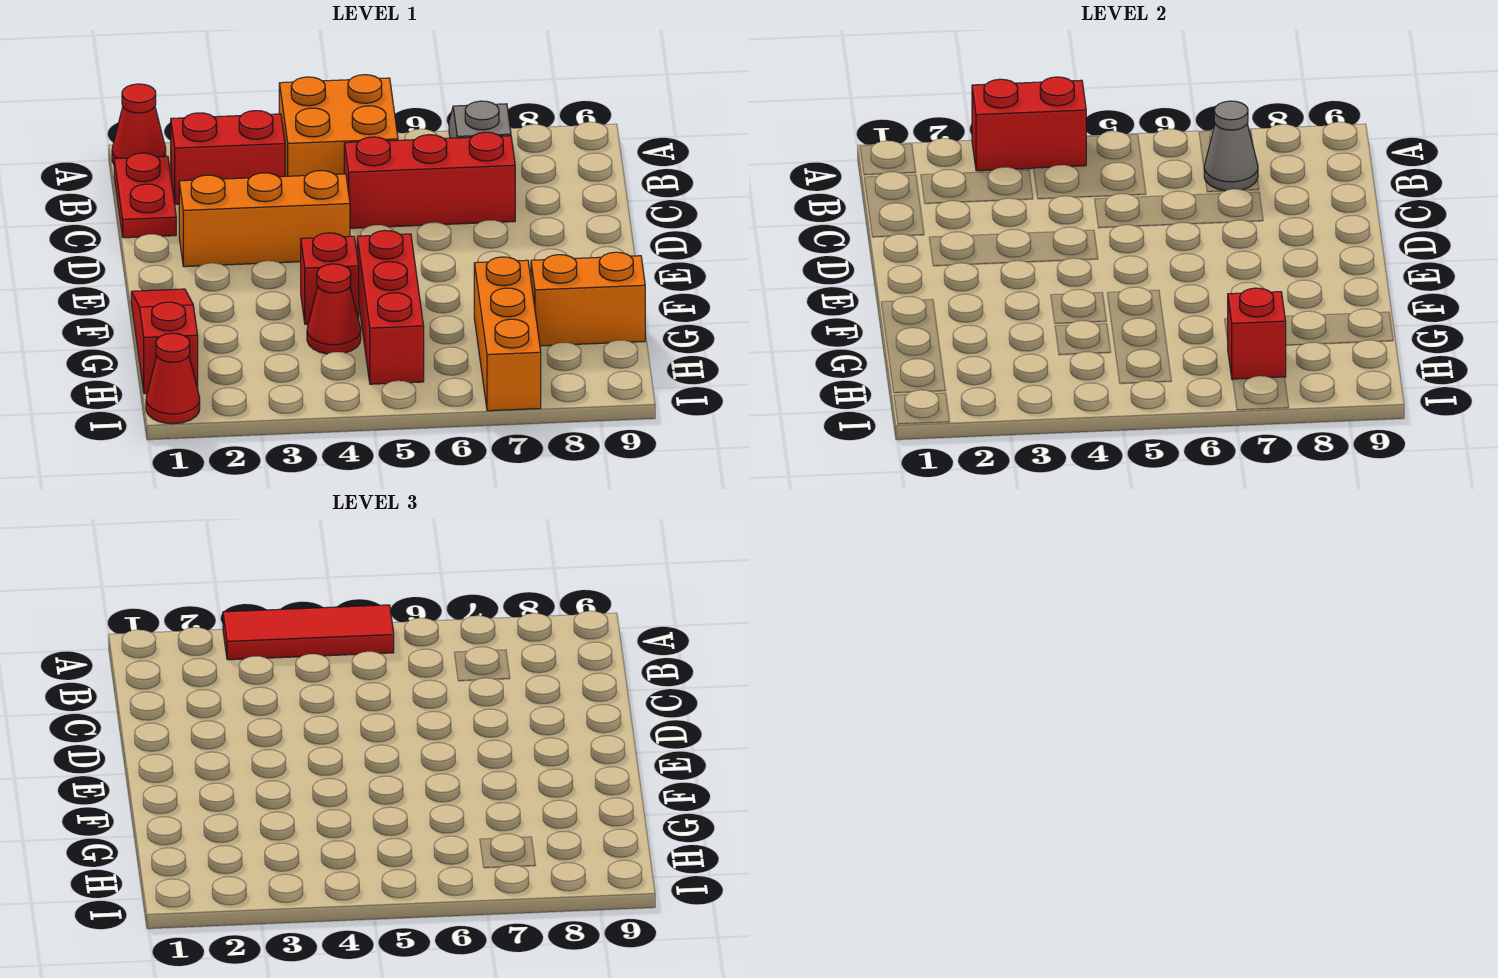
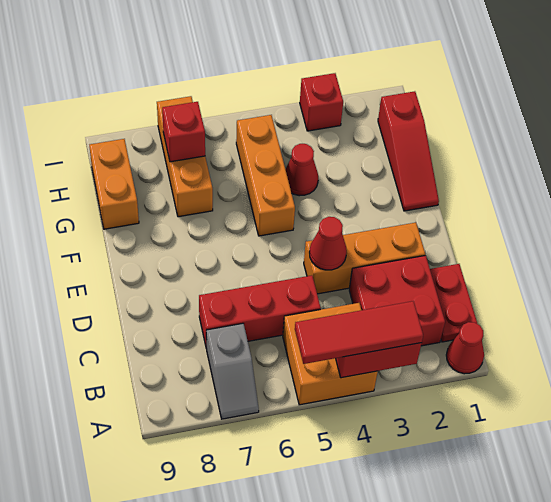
red 1x2 brick [171,111,285,204] -> red 2x2 brick [349,255,445,346]
grey 1x1 cone [1204,101,1258,191] -> none
red 1x1 brick [301,233,359,324] -> red 1x1 brick moved to [300,73,343,131]
red 1x3 brick [357,231,424,384] -> orange 1x3 brick [236,115,295,236]
orange 1x2 brick [531,252,645,346] -> orange 1x2 brick turned to [89,139,139,229]
red 1x1 cone [146,333,200,424] -> red 1x1 cone moved to [309,217,347,270]

